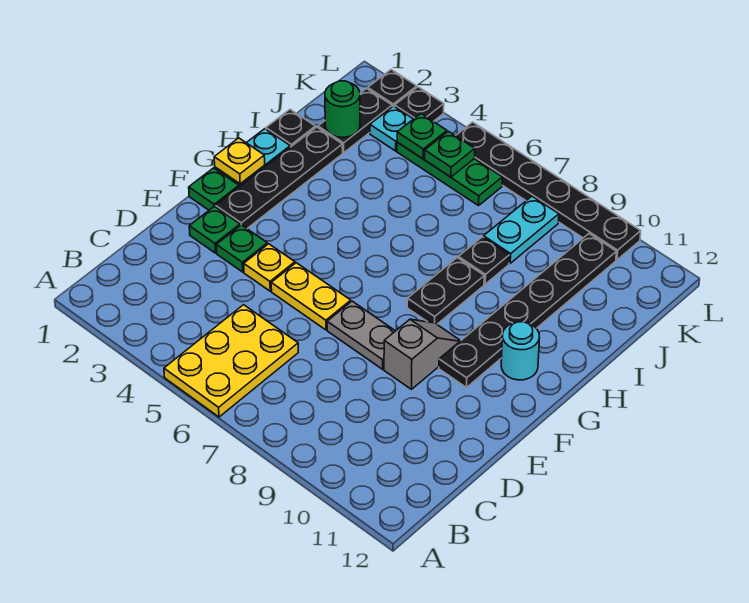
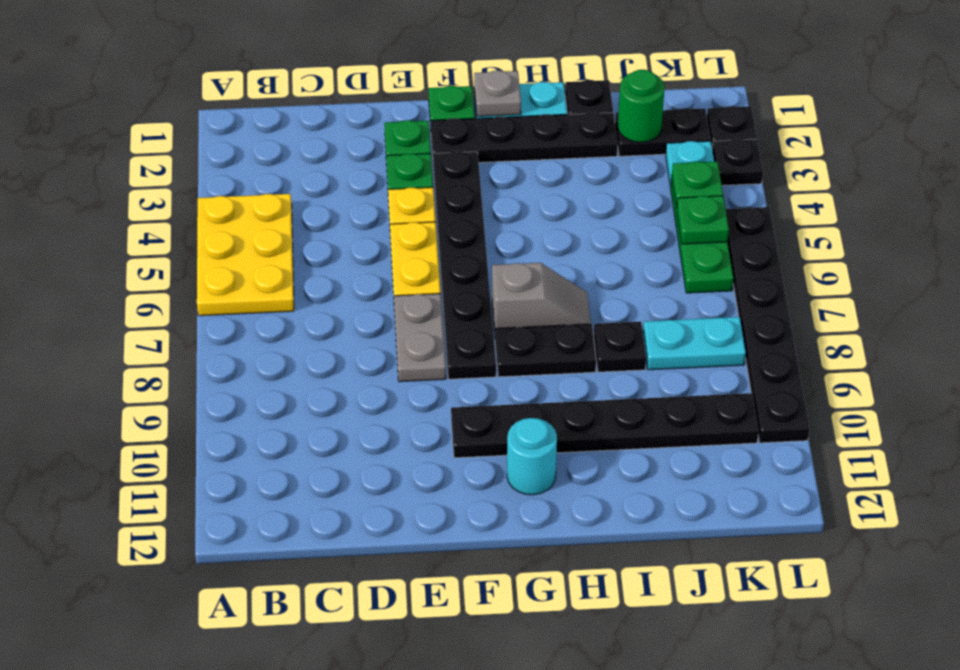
yellow 2x3 plate [164,305,298,417] -> yellow 2x3 plate turned to [197,194,294,316]
grey 1x2 slope [384,319,460,389] -> grey 1x2 slope moved to [492,263,591,333]
none -> black 1x6 plate [433,151,496,379]
yellow 1x1 plate [214,138,265,184] -> grey 1x1 plate [474,70,521,116]

